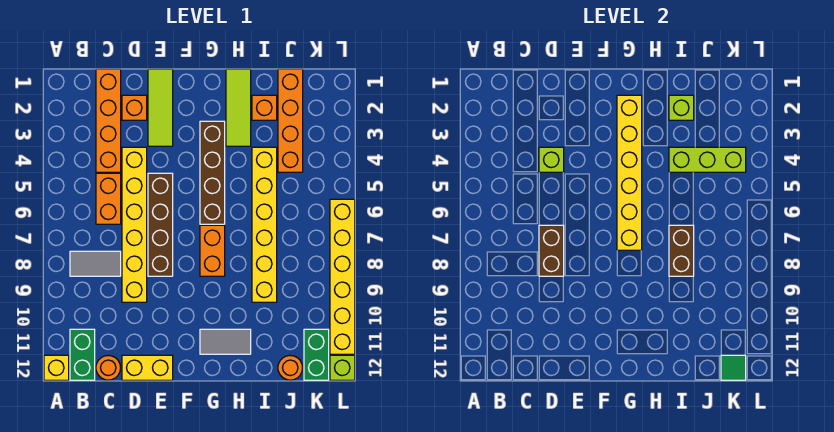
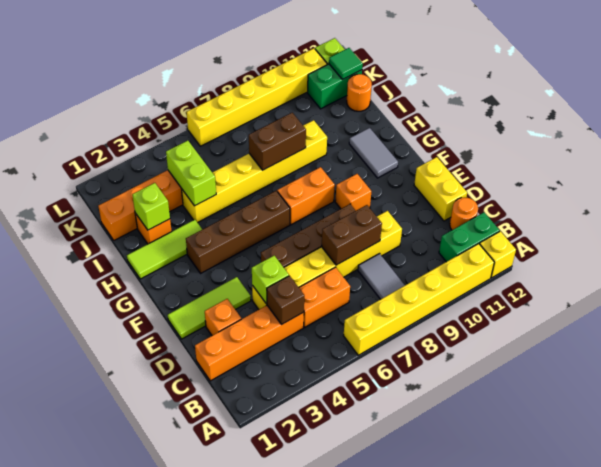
none -> brown 1x1 brick [267,276,304,325]
none -> orange 1x1 brick [335,174,371,210]
yellow 1x6 brick [617,95,642,250] -> yellow 1x6 brick moved to [344,244,494,355]
lime 1x3 brick [669,147,746,172] -> lime 1x2 brick [166,141,216,206]

